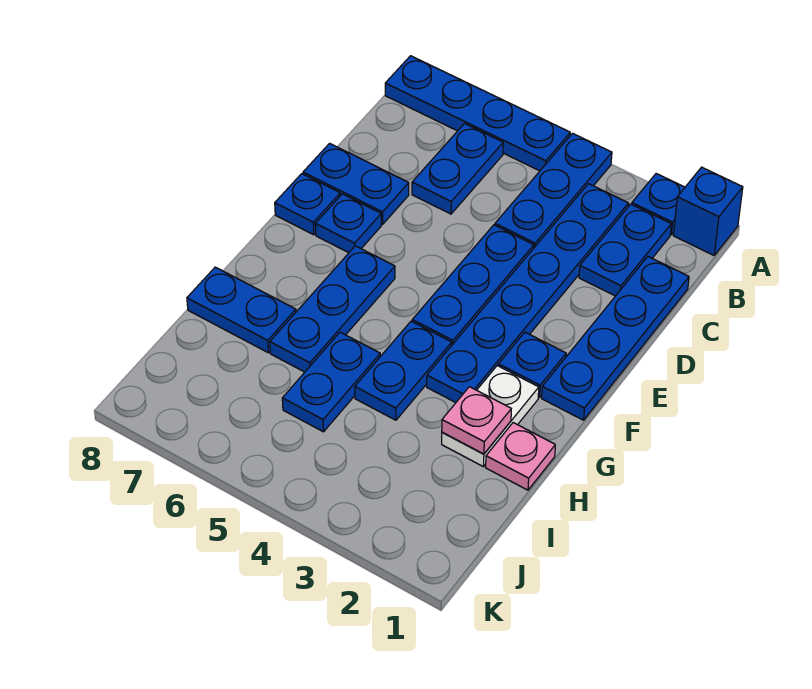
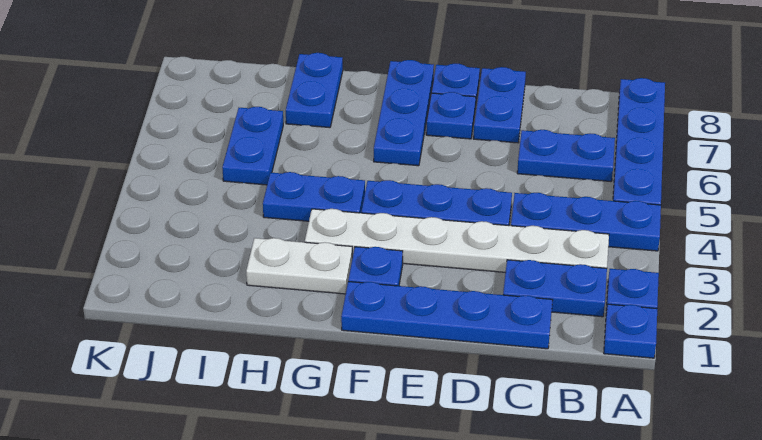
blue 1x1 brick [673,167,743,255] -> blue 1x1 plate [604,304,657,358]
blue 1x6 plate [427,184,629,403] -> white 1x6 plate [305,209,609,272]
blue 1x3 plate [270,246,395,372] -> blue 1x3 plate turned to [374,60,434,166]
pink 1x1 plate [486,423,555,490] -> none
pink 1x1 plate [442,387,511,454] -> none
blue 1x2 plate [282,332,380,432] -> blue 1x2 plate turned to [222,107,283,185]

